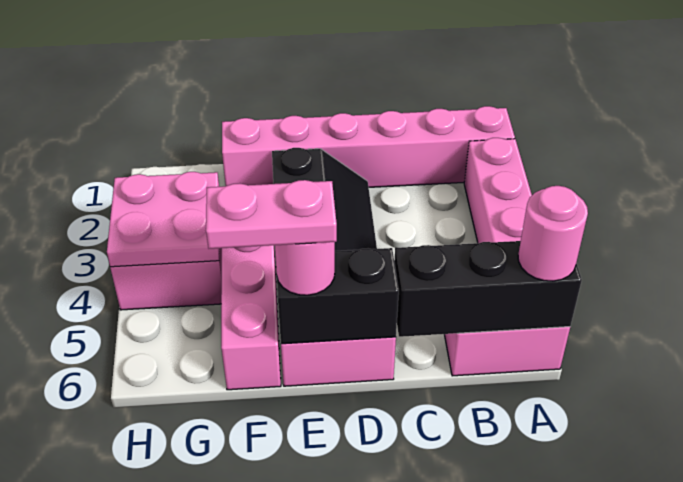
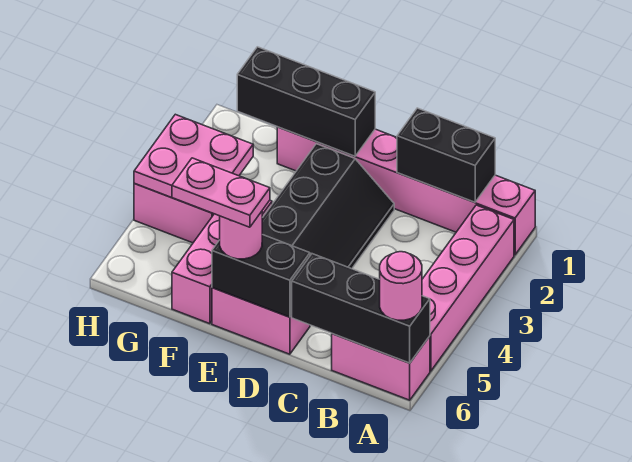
none -> black 1x2 brick [397,108,495,202]
none -> black 1x3 brick [237,47,375,156]

